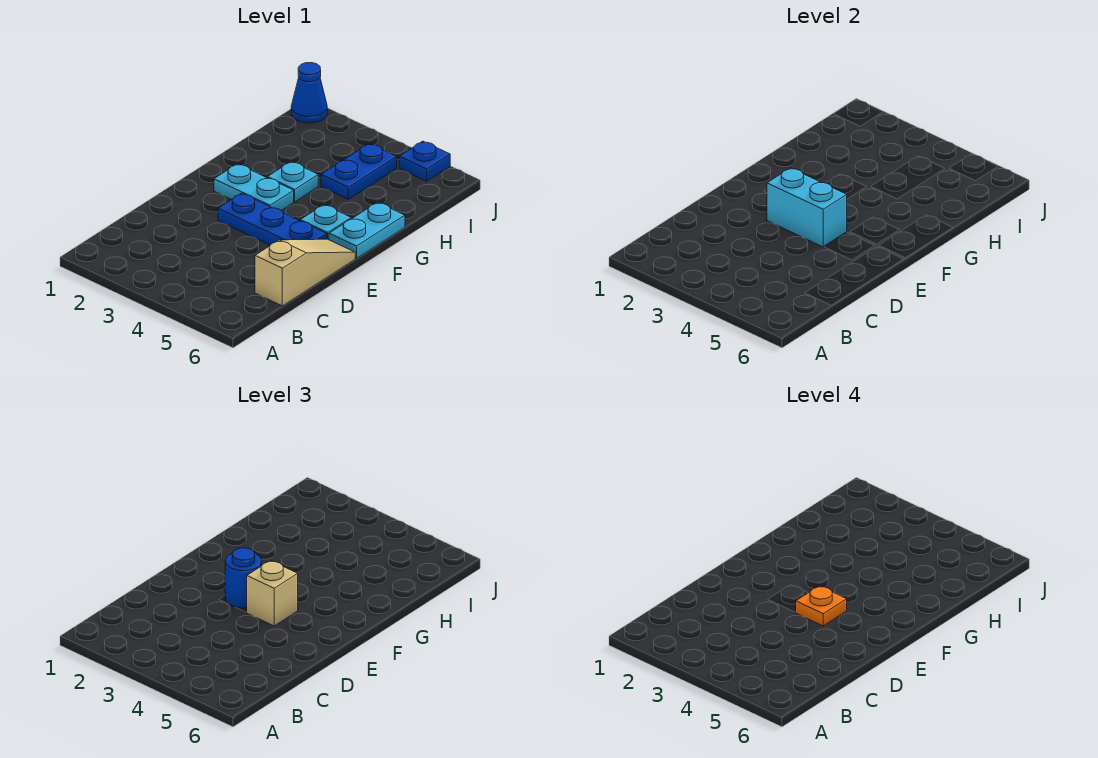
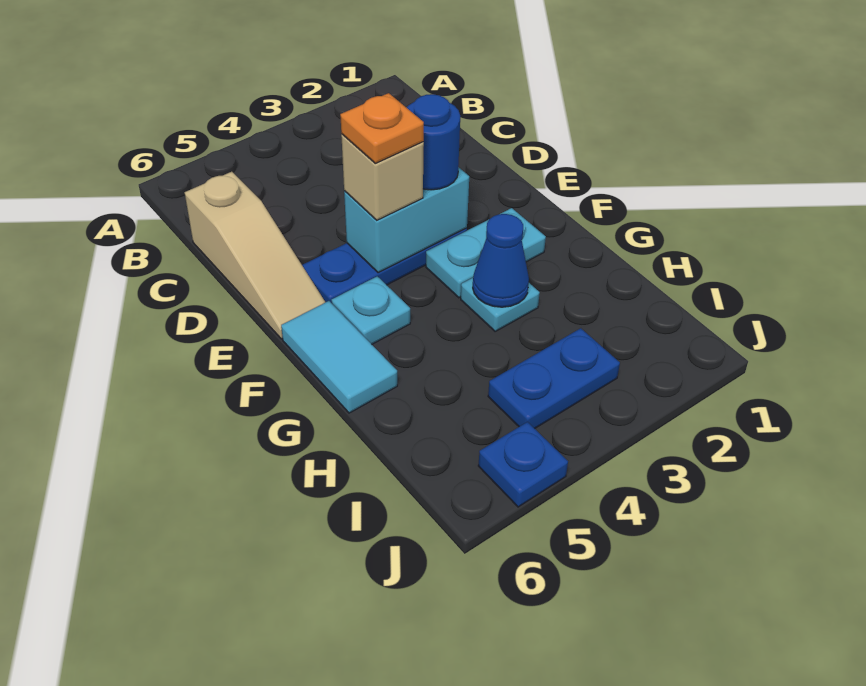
cyan 1x2 plate [329,202,405,258] -> cyan 1x2 tile [281,301,397,413]
blue 1x2 plate [321,144,397,199] -> blue 1x2 plate turned to [488,328,620,428]
blue 1x1 cone [291,63,327,123] -> blue 1x1 cone moved to [473,214,529,307]

